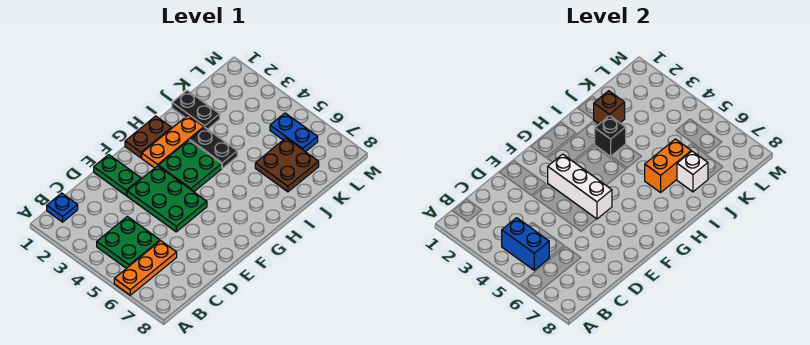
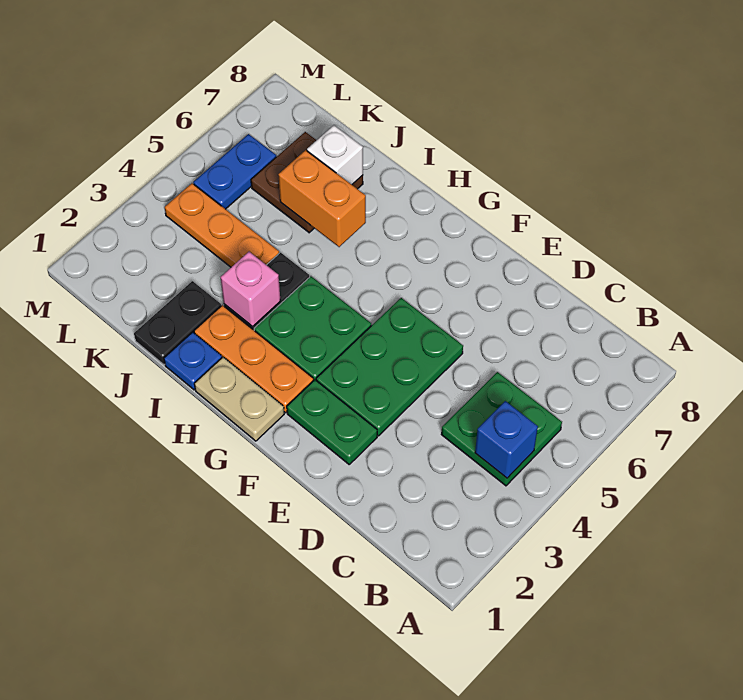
orange 1x3 plate [114,241,177,295] -> orange 1x3 plate moved to [165,183,279,267]
blue 1x1 plate [47,193,78,222] -> blue 1x1 plate moved to [164,332,222,390]
blue 1x2 brick [502,218,549,270] -> blue 1x1 brick [475,401,538,478]
green 1x2 plate [94,155,141,195] -> green 1x2 plate turned to [287,380,377,464]
white 1x3 brick [548,154,612,219] -> none
brown 1x2 plate [125,116,172,158] -> tan 1x2 plate [194,357,284,441]
black 1x1 brick [595,116,626,156] -> pink 1x1 brick [221,252,281,327]
brown 1x1 brick [593,91,625,124] -> none

